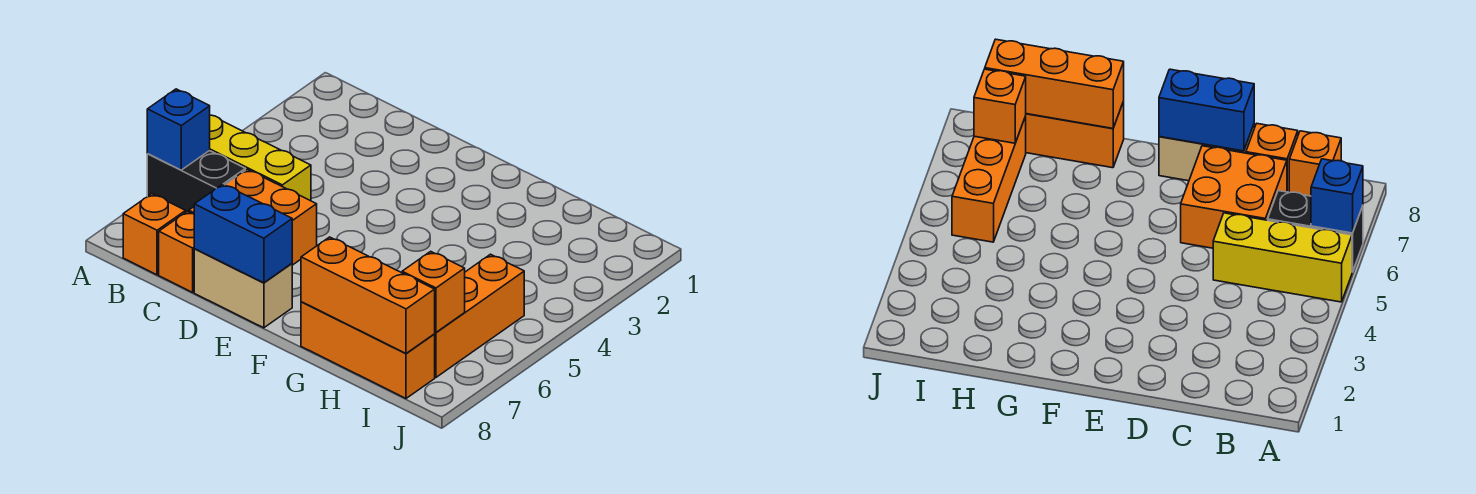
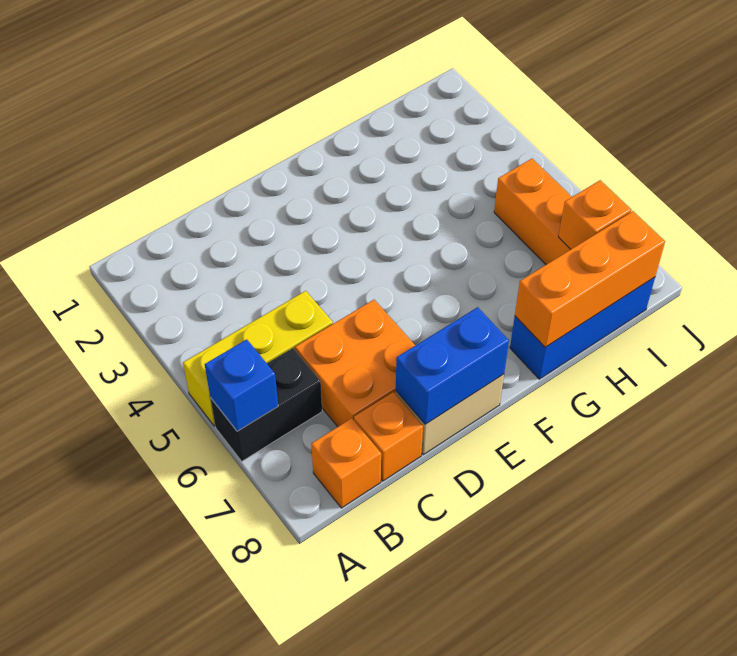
orange 1x3 brick [301,302,435,398] -> blue 1x3 brick [510,277,655,379]

